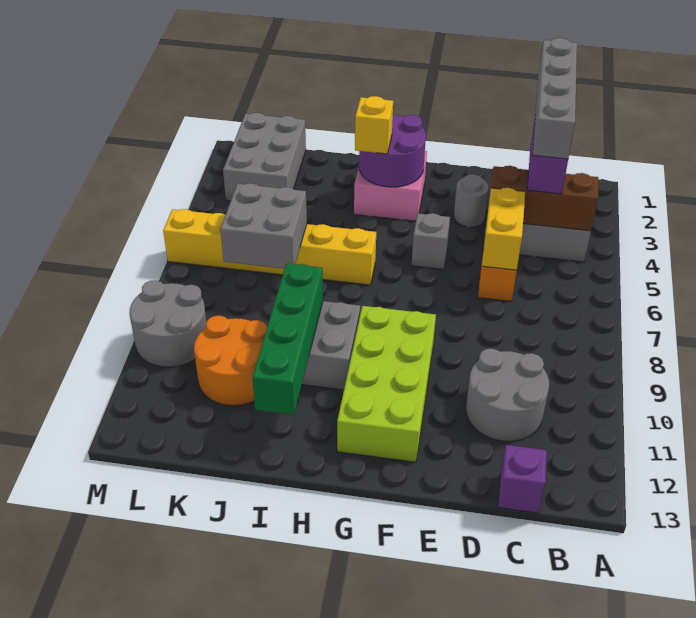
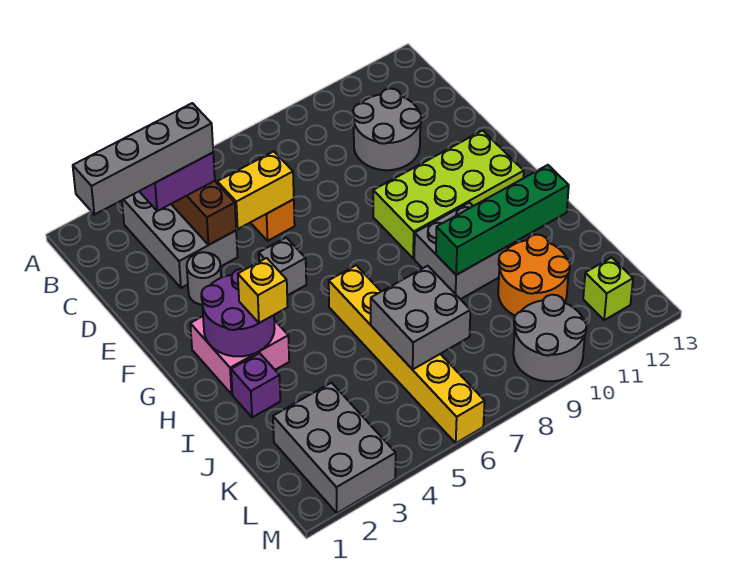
purple 1x1 brick [498,445,547,513] -> purple 1x1 brick moved to [231,353,280,417]
grey 2x3 brick [223,113,306,201] -> grey 2x3 brick turned to [273,383,396,513]
none -> lime 1x1 brick [583,257,633,320]

